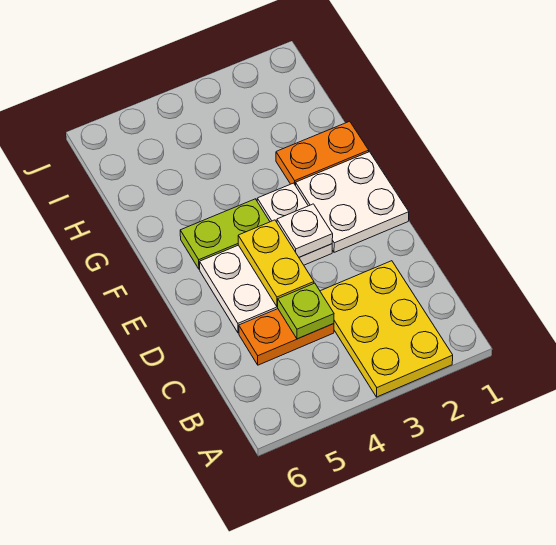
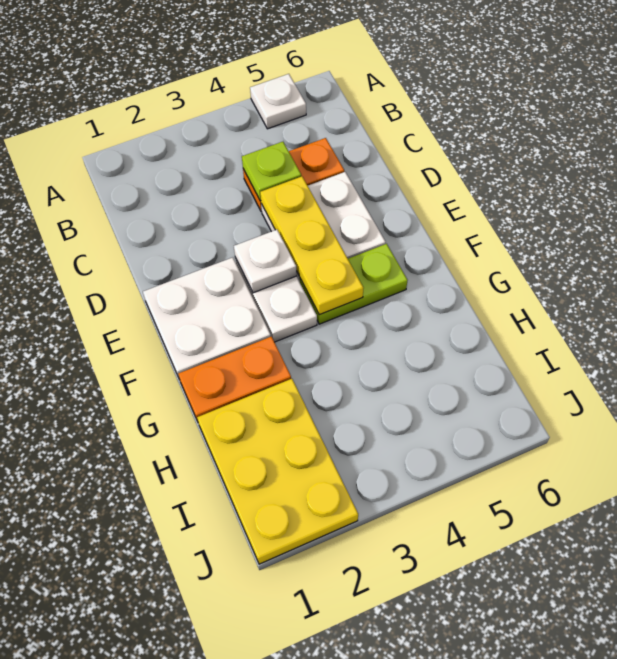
yellow 2x3 plate [320,261,453,397] -> yellow 2x3 plate moved to [197,379,358,564]
none -> white 1x1 plate [250,74,306,129]
yellow 1x2 plate [238,220,314,307] -> yellow 1x3 plate [260,176,363,315]

